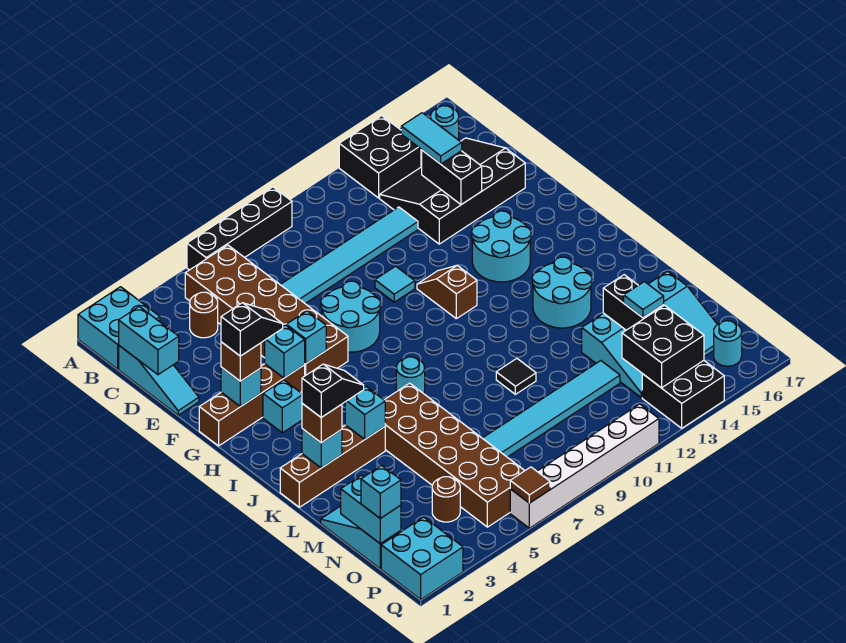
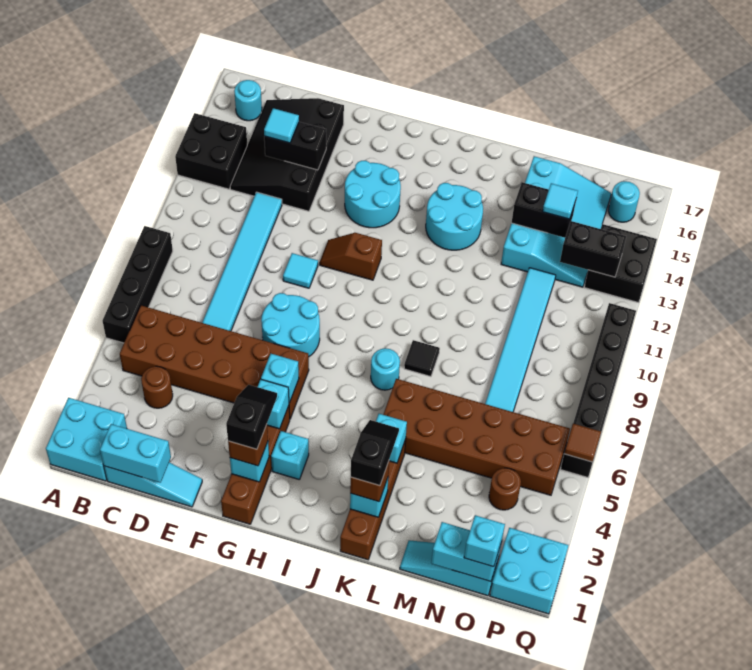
cyan 1x2 tile [401,113,462,164] -> cyan 1x1 tile [264,108,299,143]
black 1x1 tile [496,359,536,394] -> black 1x1 tile moved to [404,340,440,377]
black 2x2 brick [622,305,704,388] -> black 1x2 brick [560,221,626,277]
white 1x6 brick [510,404,659,528] -> black 1x6 brick [561,303,636,477]

